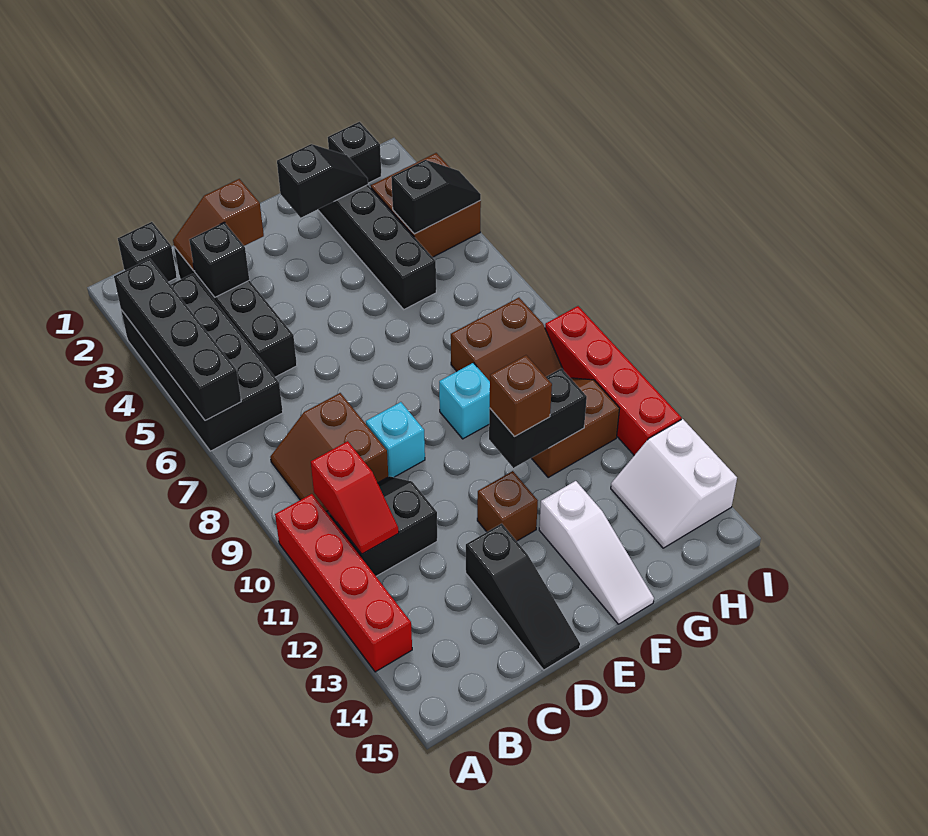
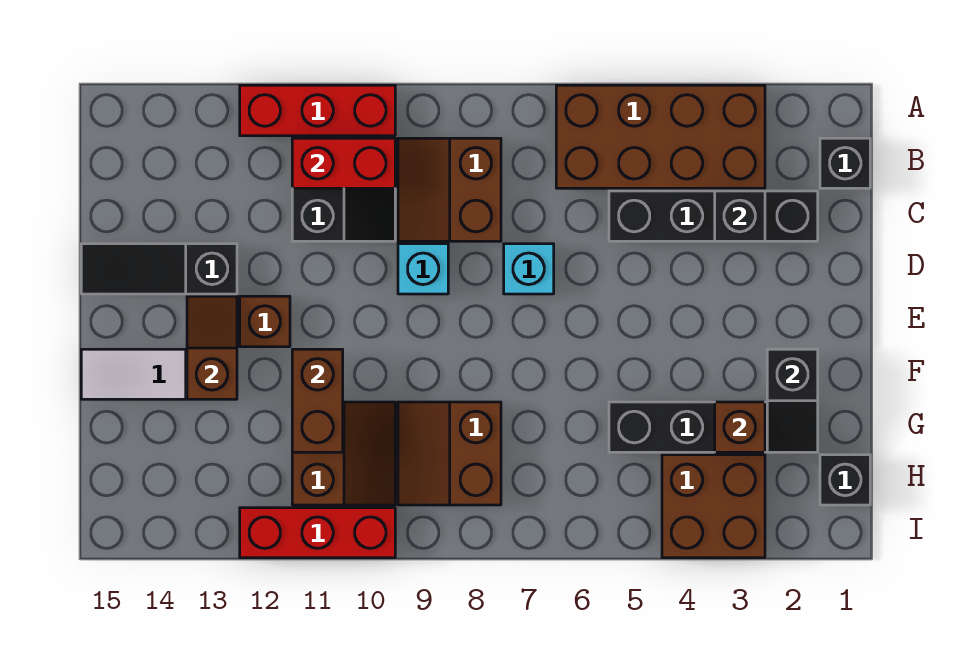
black 2x4 brick [121,274,283,451] -> brown 2x4 brick [556,85,765,188]
black 1x4 brick [114,259,241,421] -> none
red 1x4 brick [275,494,412,672] -> red 1x3 brick [240,85,395,136]
brown 2x2 slope [270,393,388,511] -> brown 2x2 slope turned to [398,138,501,241]
red 1x2 slope [311,441,399,554] -> red 1x2 brick [292,138,395,188]
brown 1x2 slope [173,179,264,271] -> brown 1x2 slope moved to [187,296,237,399]
cyan 1x1 brick [439,363,490,439] -> cyan 1x1 brick moved to [504,244,554,294]
black 1x2 brick [489,368,587,468] -> brown 1x2 brick [292,349,343,452]
brown 1x1 brick [490,355,552,437] -> brown 1x1 brick moved to [715,402,765,452]
black 1x2 slope [391,160,481,234] -> none
white 2x2 slope [611,419,737,548] -> none
red 1x4 brick [545,306,681,455] -> red 1x3 brick [240,508,395,558]

